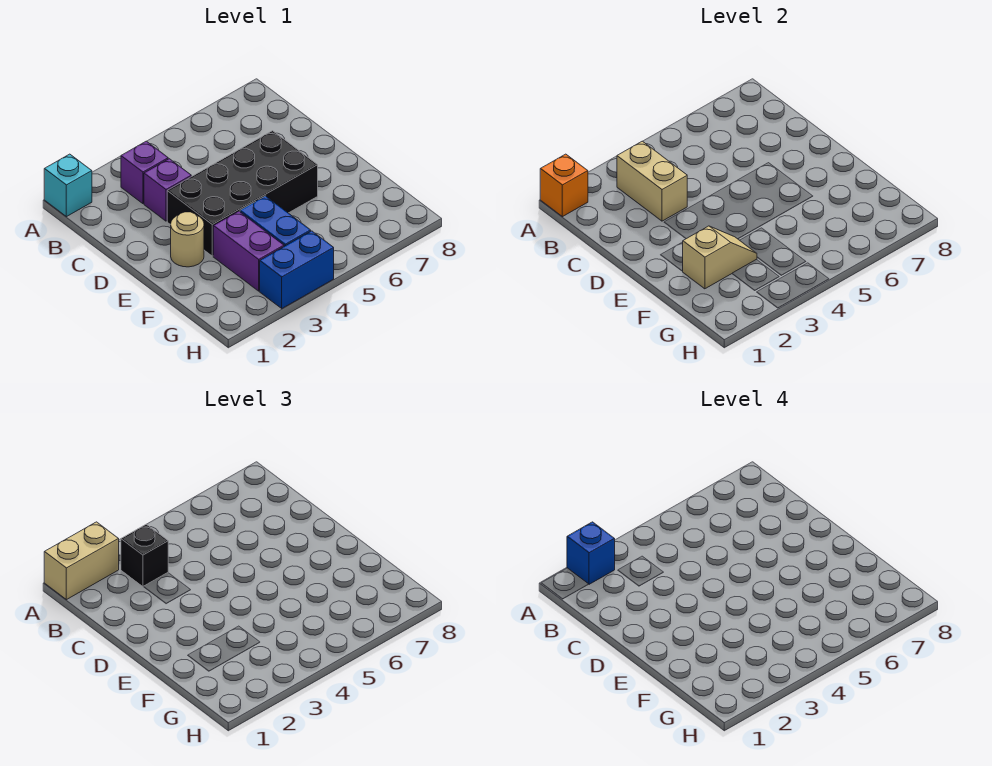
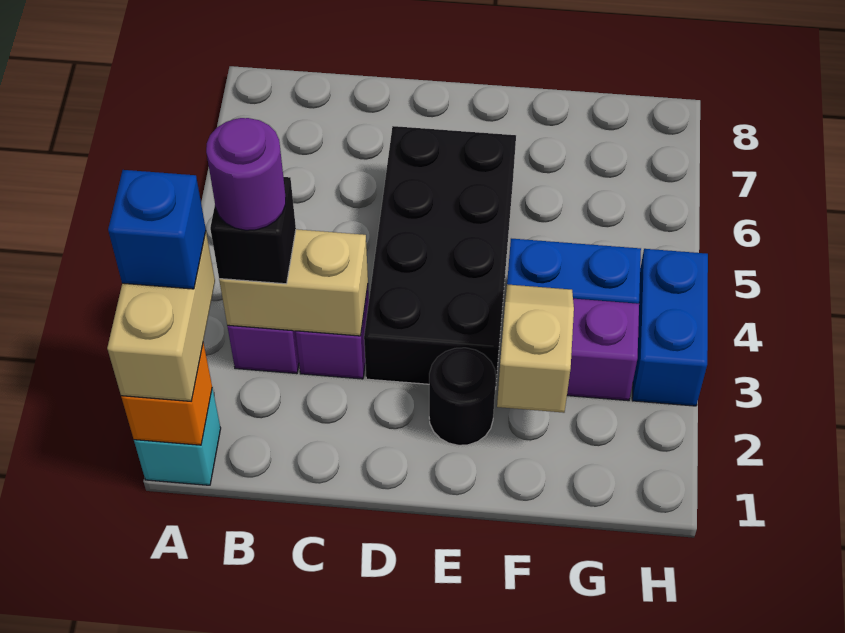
none -> purple 1x1 round brick [206,118,286,230]
tan 1x1 round brick [171,212,204,267] -> black 1x1 round brick [429,348,496,445]

